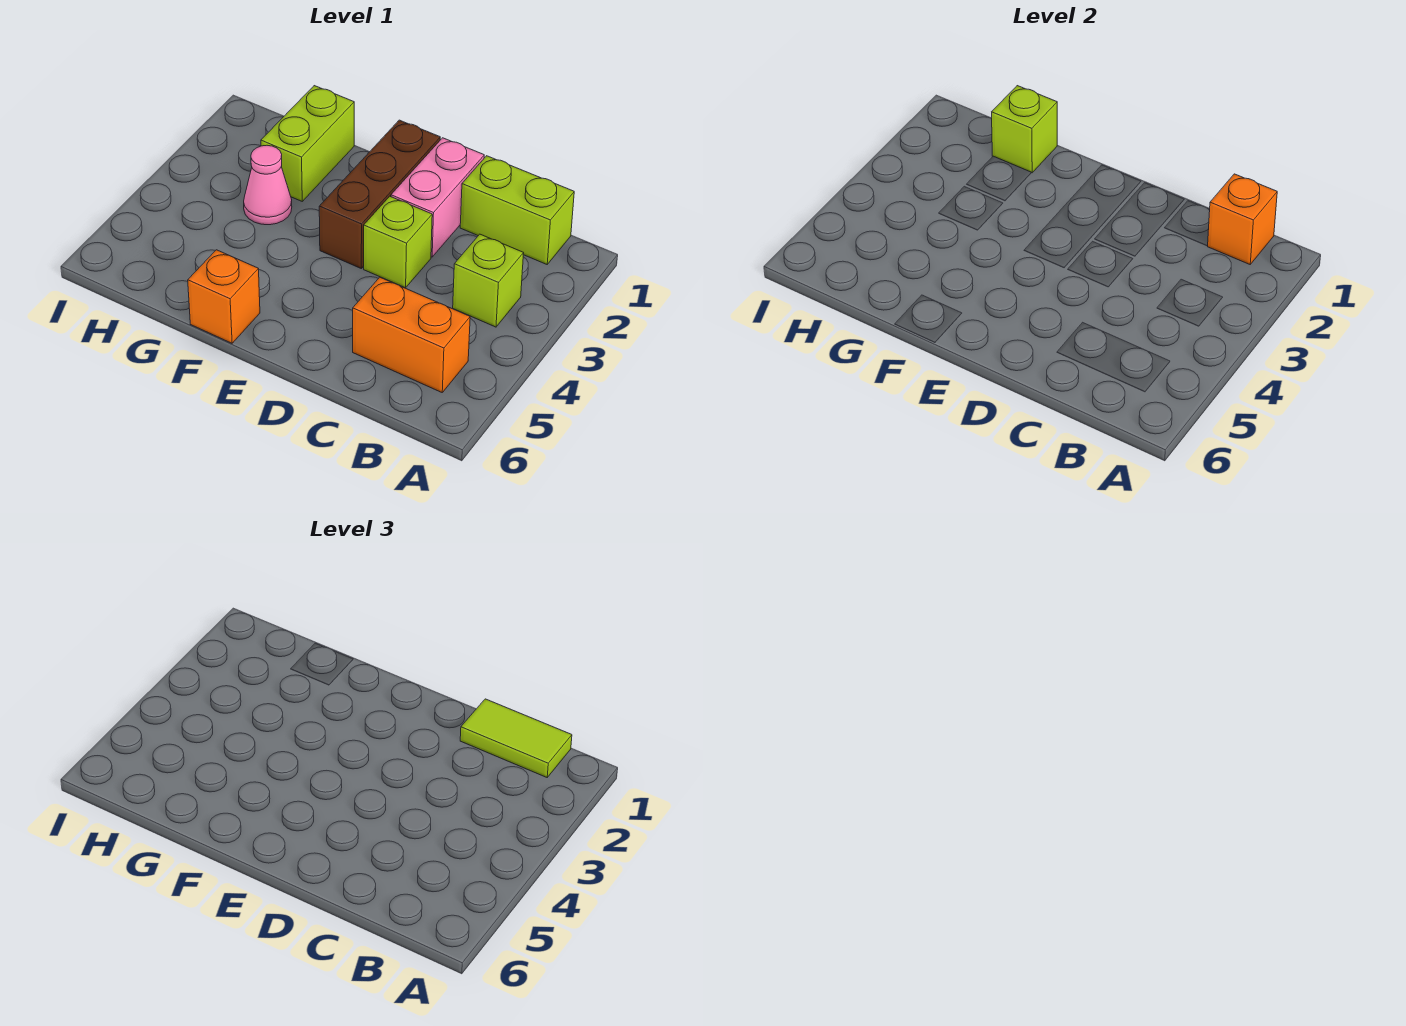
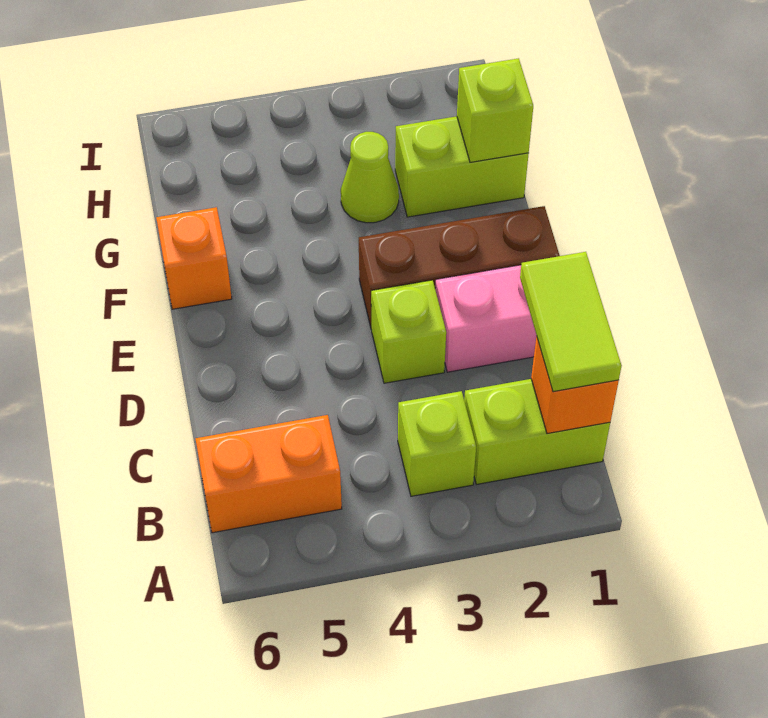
lime 1x2 brick [460,156,574,264] -> lime 1x2 brick turned to [464,379,610,484]
orange 1x2 brick [353,277,470,392] -> orange 1x2 brick turned to [196,415,342,533]
pink 1x1 cone [244,145,292,225] -> lime 1x1 cone [341,132,399,223]

